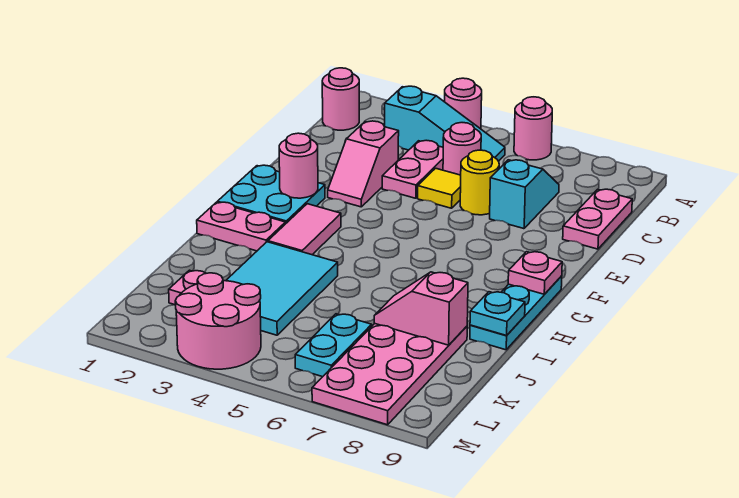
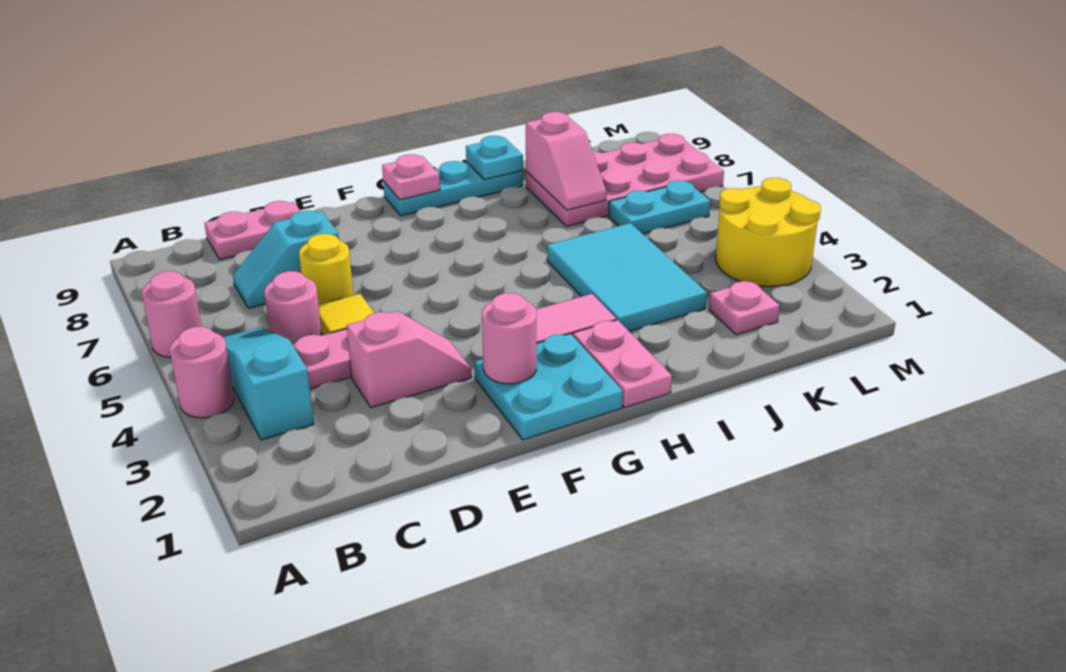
pink 1x1 round brick [322,68,359,130] -> none
cyan 2x3 tile [226,242,338,335] -> cyan 2x3 tile turned to [547,223,707,331]
pink 2x2 round brick [175,273,261,369] -> yellow 2x2 round brick [716,178,821,287]

